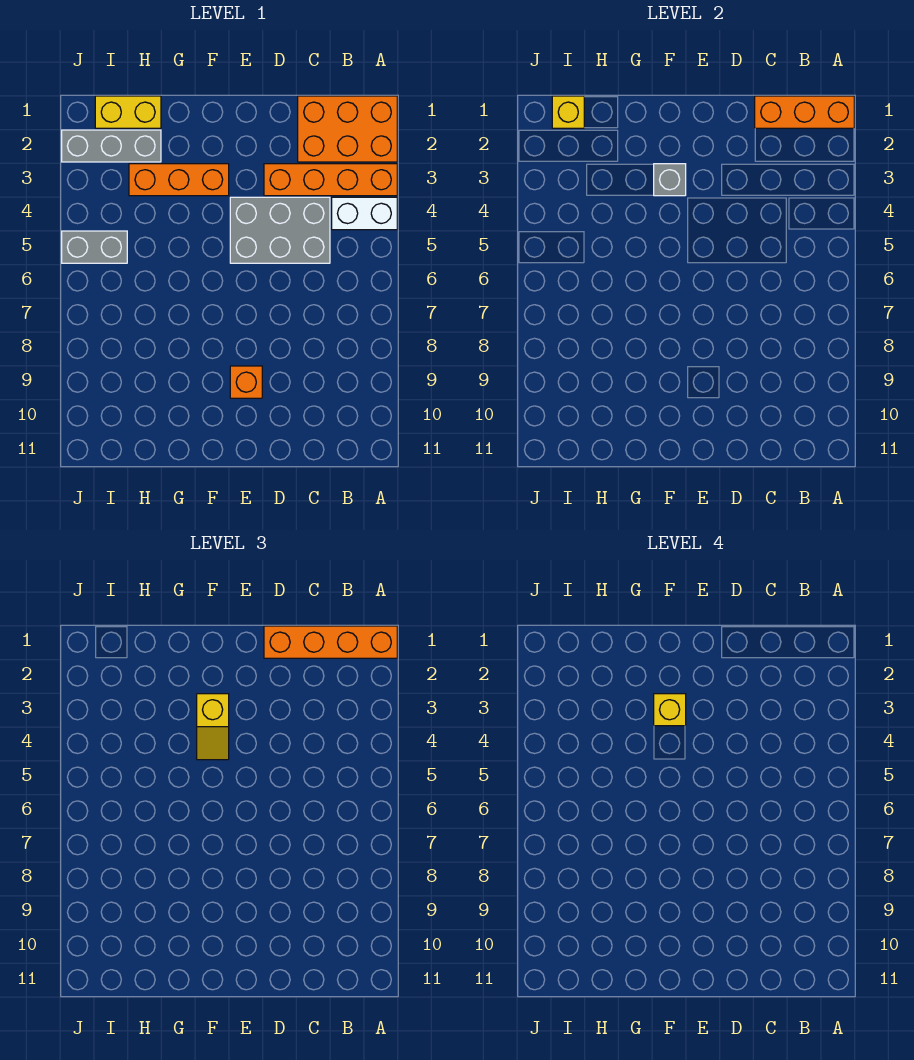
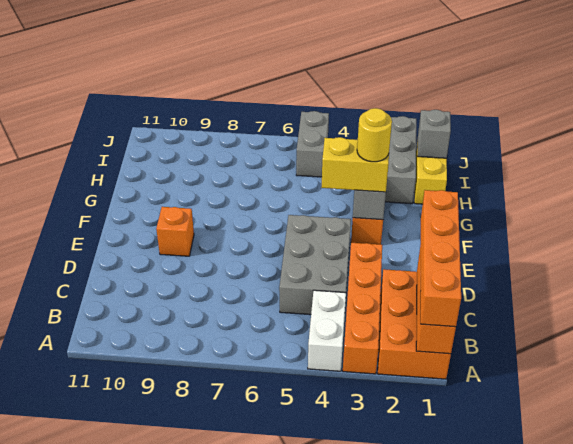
yellow 1x2 slope [197,694,229,760] -> yellow 1x2 brick [321,137,389,192]
yellow 1x1 brick [654,694,686,726] -> yellow 1x1 round brick [357,108,392,162]
yellow 1x1 brick [552,96,584,128] -> grey 1x1 brick [418,110,451,158]

